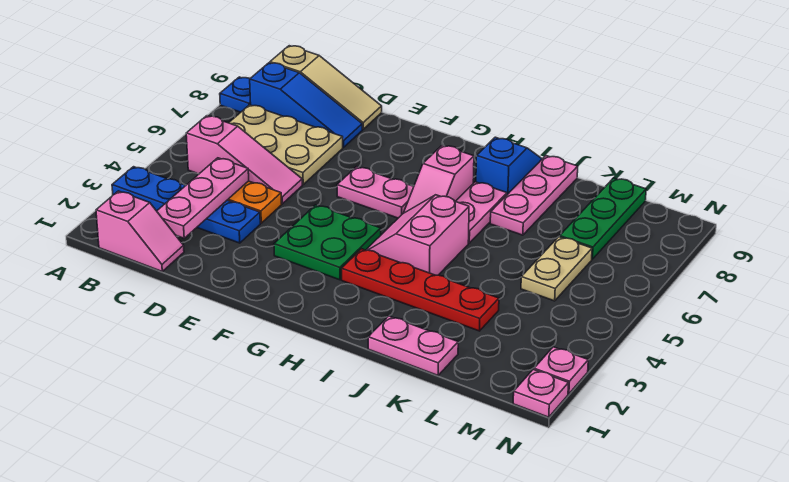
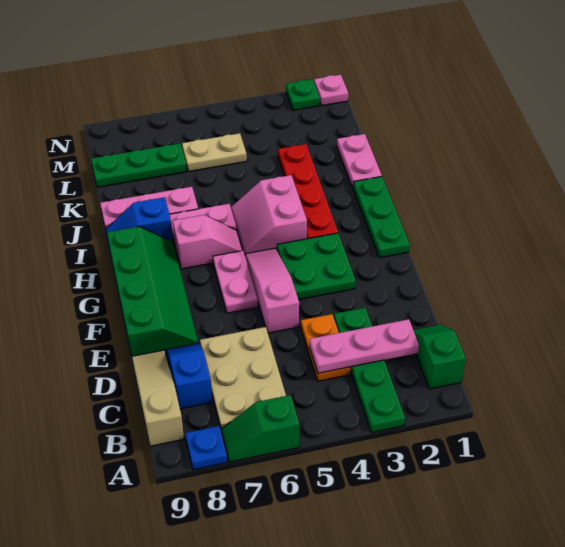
blue 1x4 plate [112,167,260,243] -> green 1x4 plate [334,308,405,432]
none -> green 1x2 slope [222,395,299,462]
pink 1x2 slope [96,191,184,271] -> green 1x2 slope [414,325,466,389]
pink 1x3 slope [186,116,302,204] -> pink 1x3 slope moved to [245,248,299,333]
blue 1x3 slope [250,63,362,147] -> blue 1x2 slope [166,343,212,409]
none -> green 2x4 slope [107,227,198,356]
none -> green 1x3 plate [353,177,410,258]
pink 2x2 slope [366,195,469,275] -> pink 2x2 slope turned to [231,175,307,254]
pink 1x1 plate [534,347,588,394] -> green 1x1 plate [286,79,320,110]

